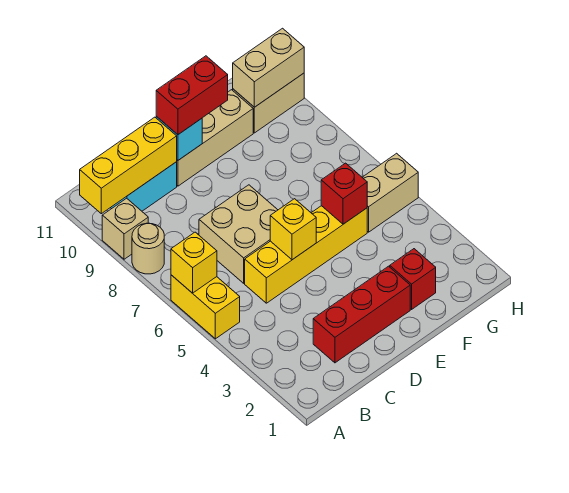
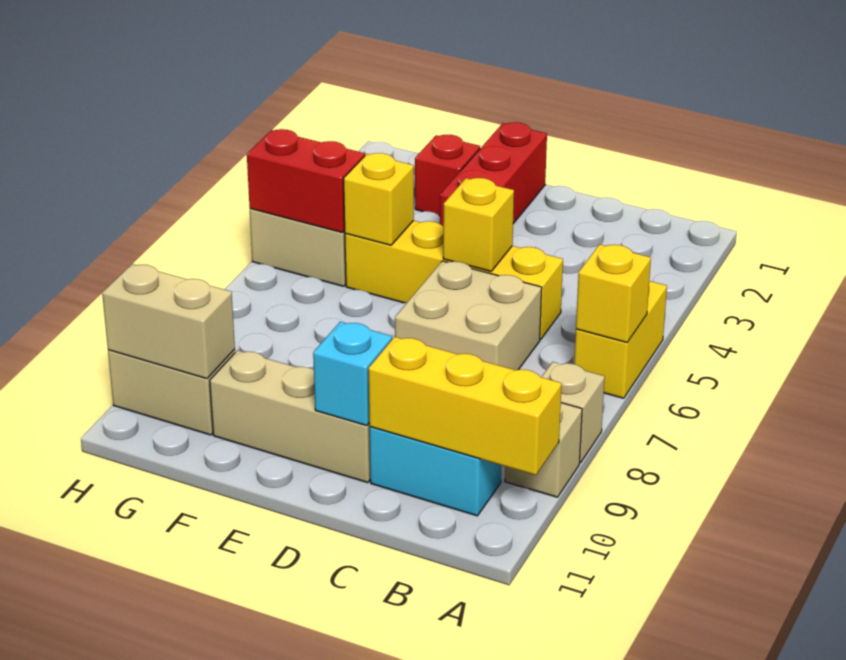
tan 1x1 round brick [132,223,164,274] -> tan 1x1 brick [542,362,605,463]
red 1x3 brick [313,266,410,363] -> red 1x3 brick turned to [439,122,547,226]
red 1x2 brick [156,56,228,135] -> red 1x2 brick moved to [247,129,365,232]
red 1x1 brick [321,163,367,224] -> yellow 1x1 brick [344,153,414,245]

